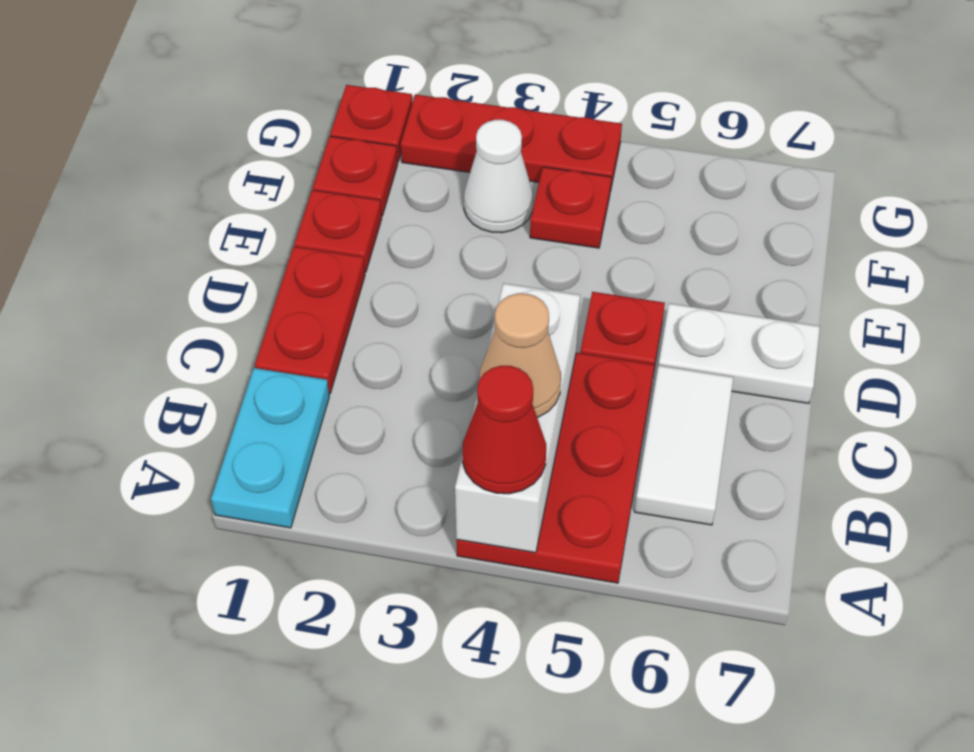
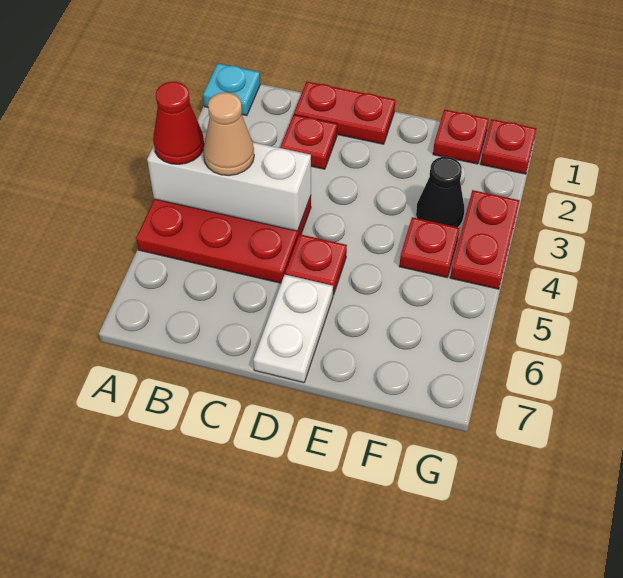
cyan 1x2 plate [211,368,329,528] -> cyan 1x1 plate [203,63,260,116]
white 1x2 tile [634,365,733,525] -> none
red 1x1 plate [294,190,382,272] -> red 1x1 plate moved to [280,115,337,169]
white 1x1 cone [464,120,533,233] -> black 1x1 cone [416,157,464,227]
red 1x3 plate [401,94,622,192] -> red 1x2 plate [450,190,520,289]

